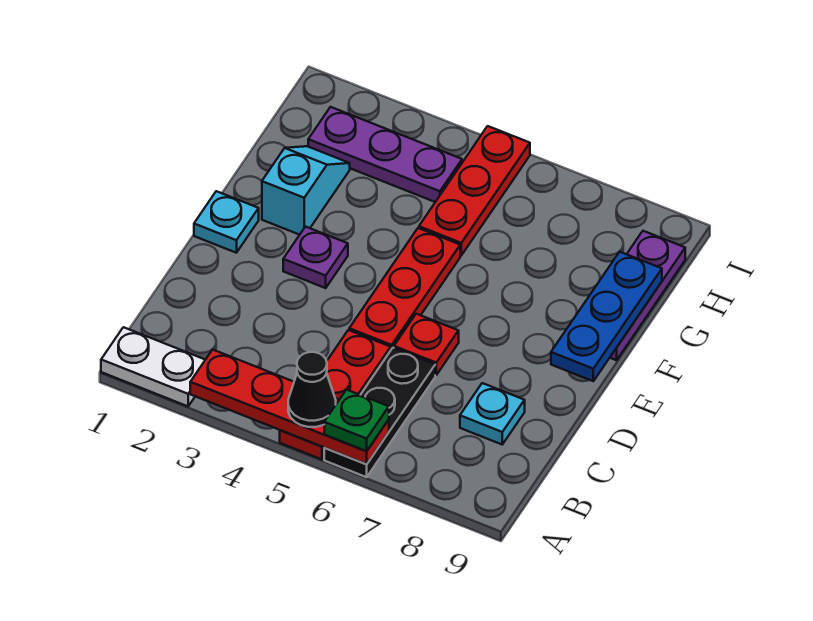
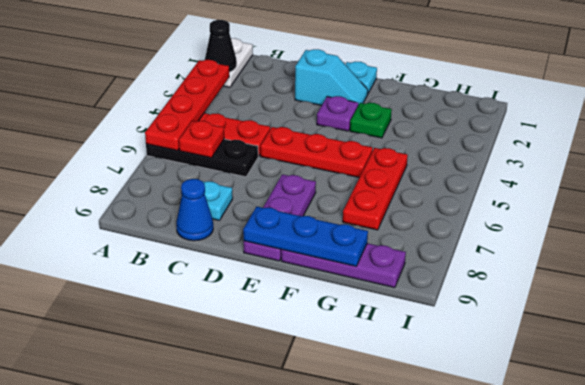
black 1x1 cone [288,352,336,427] -> black 1x1 cone moved to [205,20,237,72]
green 1x1 plate [324,390,389,451] -> green 1x1 plate moved to [350,103,392,138]
none -> blue 1x1 cone [176,179,213,241]
red 1x1 plate [394,314,459,375] -> red 1x1 plate moved to [179,121,224,158]
cyan 1x2 slope [262,146,350,235] -> cyan 1x2 slope moved to [295,49,368,105]
red 1x3 plate [419,126,530,255] -> red 1x3 plate turned to [343,148,408,230]
purple 1x3 plate [308,107,462,202] -> purple 1x3 plate moved to [244,174,316,261]

